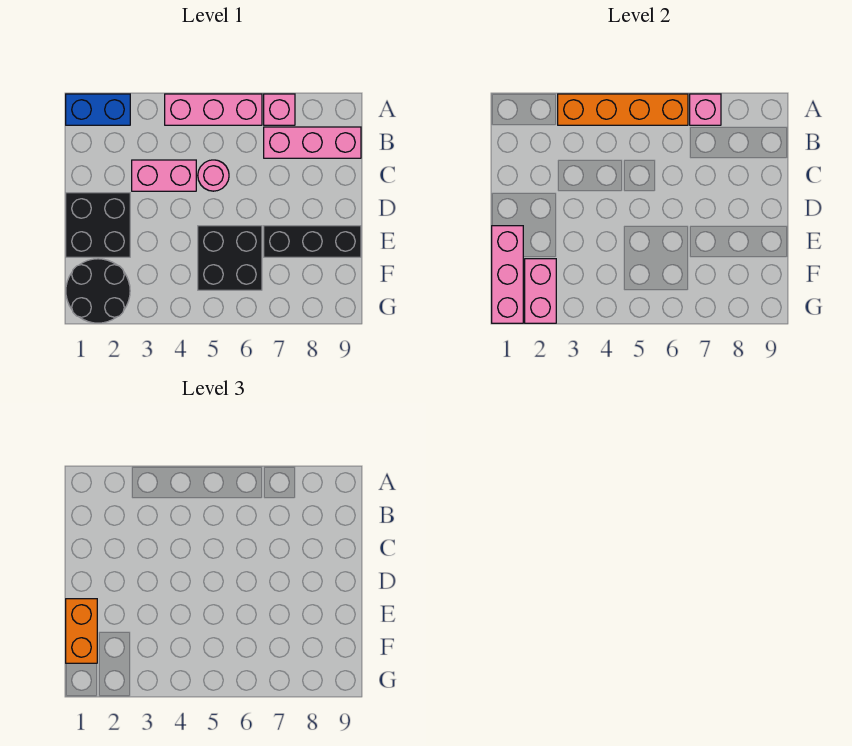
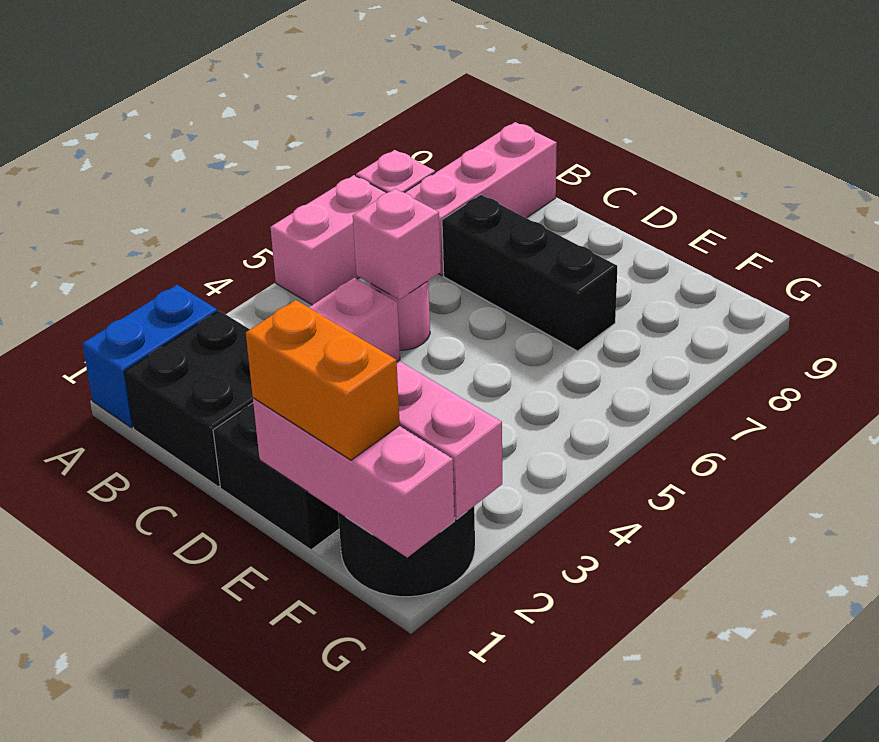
orange 1x4 brick [558,94,688,125] -> none
pink 1x3 brick [165,94,262,125] -> pink 1x2 brick [270,175,386,305]
pink 1x1 brick [690,94,721,125] -> pink 1x1 brick moved to [353,189,441,300]
black 2x2 brick [198,226,262,290] -> black 2x2 brick moved to [124,311,253,487]
black 1x3 brick [264,226,361,257] -> black 1x3 brick turned to [442,195,617,351]

